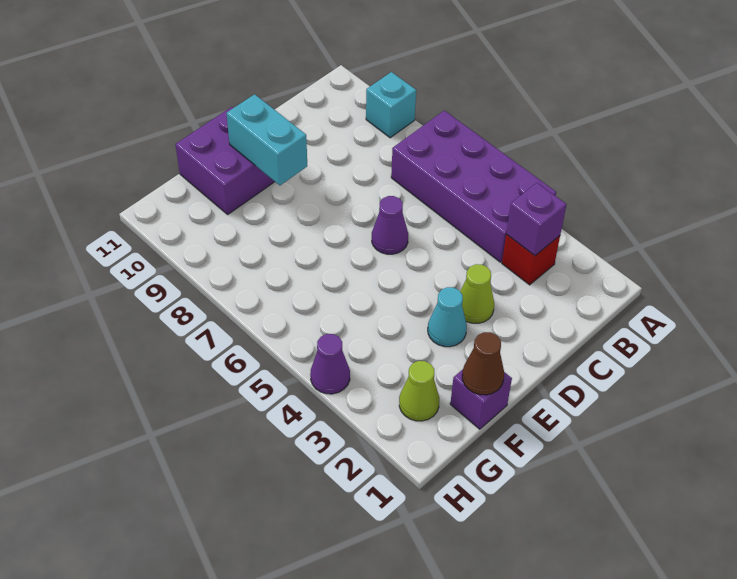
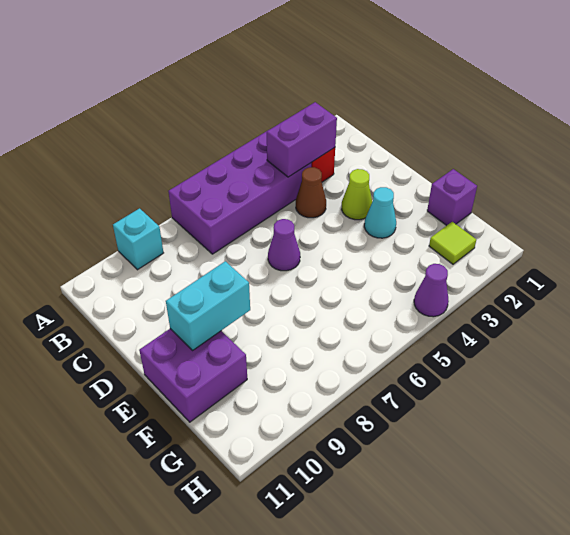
purple 1x1 brick [506,183,566,256] -> purple 1x2 brick [267,102,337,177]
brown 1x1 cone [462,332,504,395] -> brown 1x1 cone moved to [296,167,326,218]
lime 1x1 cone [399,361,439,421] -> lime 1x1 tile [429,222,476,264]

